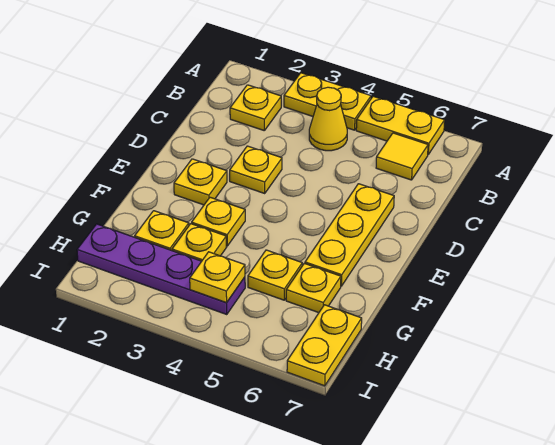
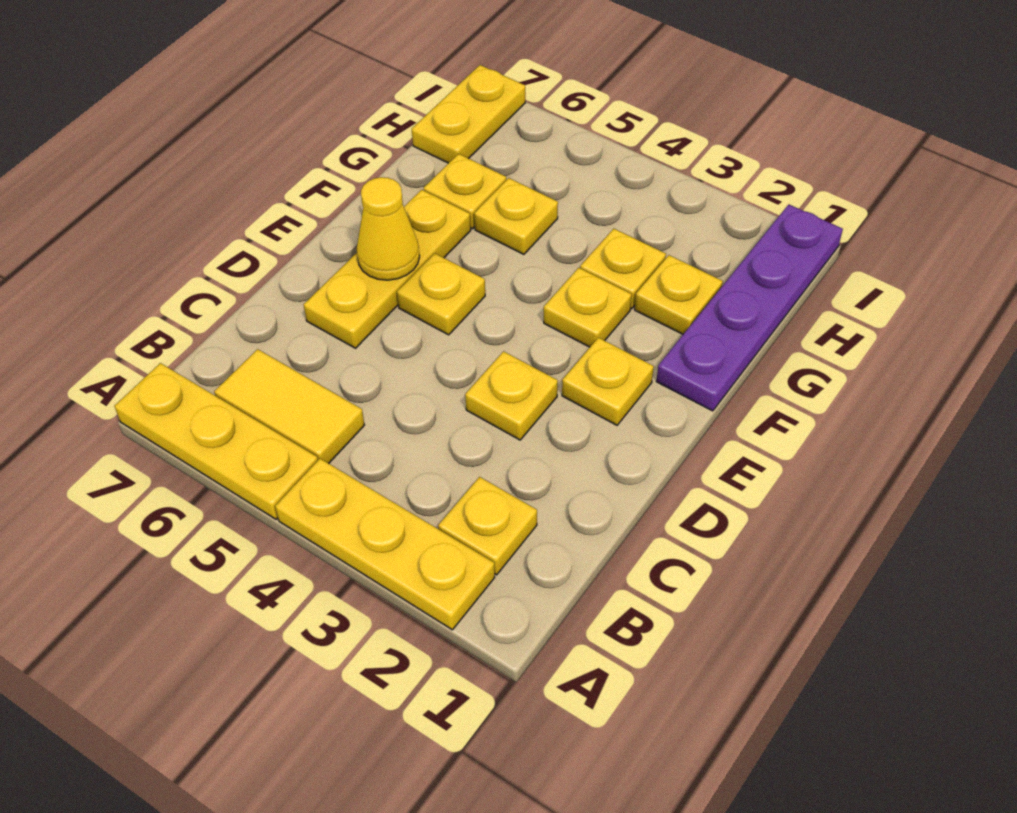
yellow 1x2 plate [284,73,371,130] -> yellow 1x3 plate [275,459,495,630]
yellow 1x2 plate [356,96,445,154] -> yellow 1x3 plate [114,363,318,519]
yellow 1x1 cone [309,87,347,151] -> yellow 1x1 cone moved to [357,177,420,280]
yellow 1x1 tile [376,133,428,180] -> yellow 1x2 tile [214,349,364,463]
purple 1x4 plate [77,224,245,314] -> purple 1x4 plate turned to [656,205,843,411]
yellow 1x1 plate [190,252,245,303] -> yellow 1x1 plate moved to [397,253,485,335]

